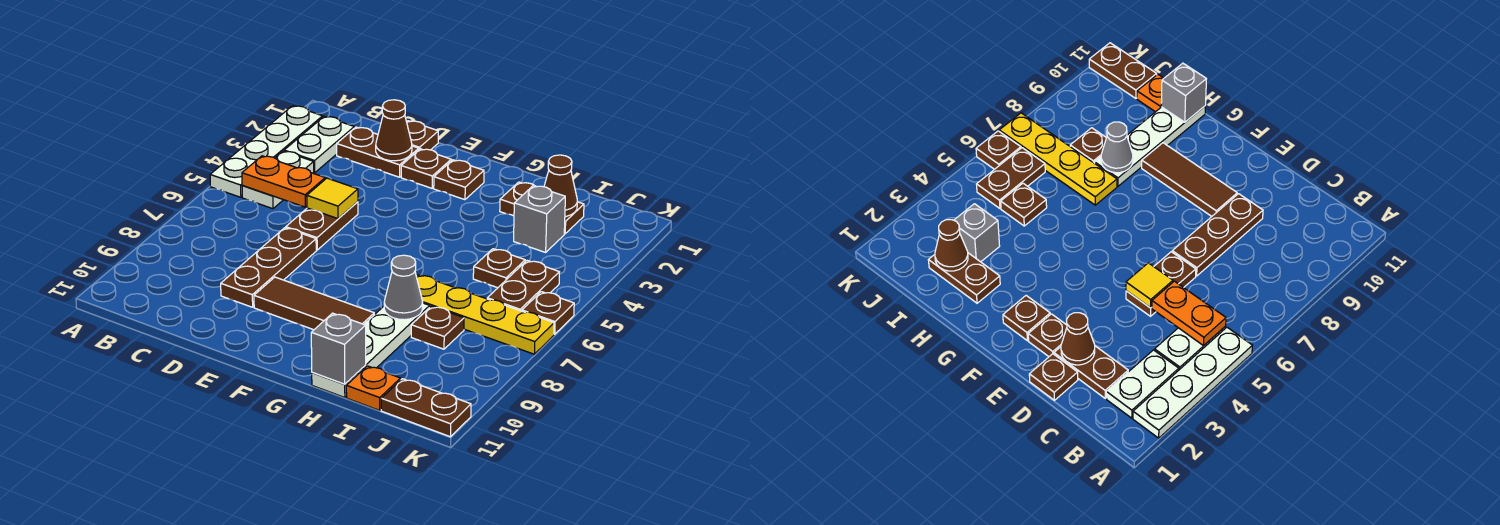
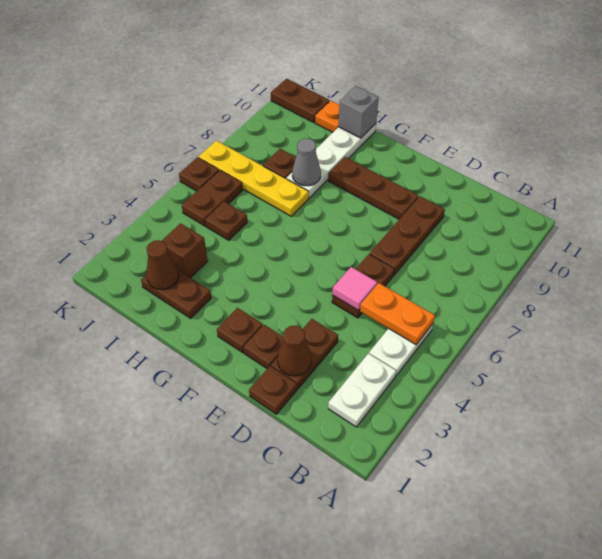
white 1x4 plate [210,106,323,197] -> none
brown 1x2 plate [337,127,419,177] -> brown 1x2 plate turned to [271,319,338,389]
yellow 1x1 tile [307,178,358,219] -> pink 1x1 tile [332,267,377,311]
brown 1x3 tile [254,277,374,330] -> brown 1x3 plate [328,157,419,219]
grey 1x1 brick [514,186,565,252] -> brown 1x1 brick [162,223,208,278]

